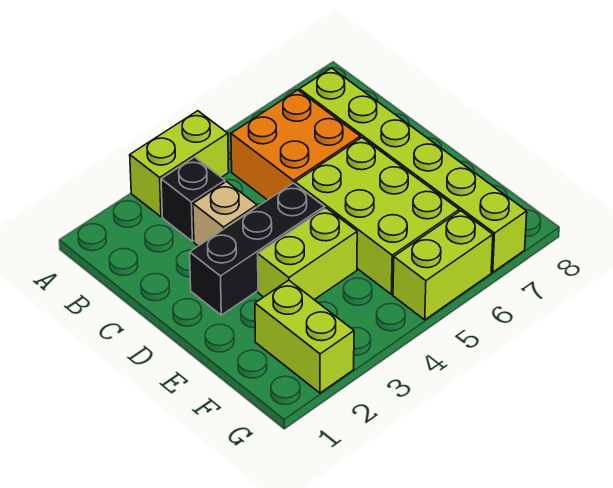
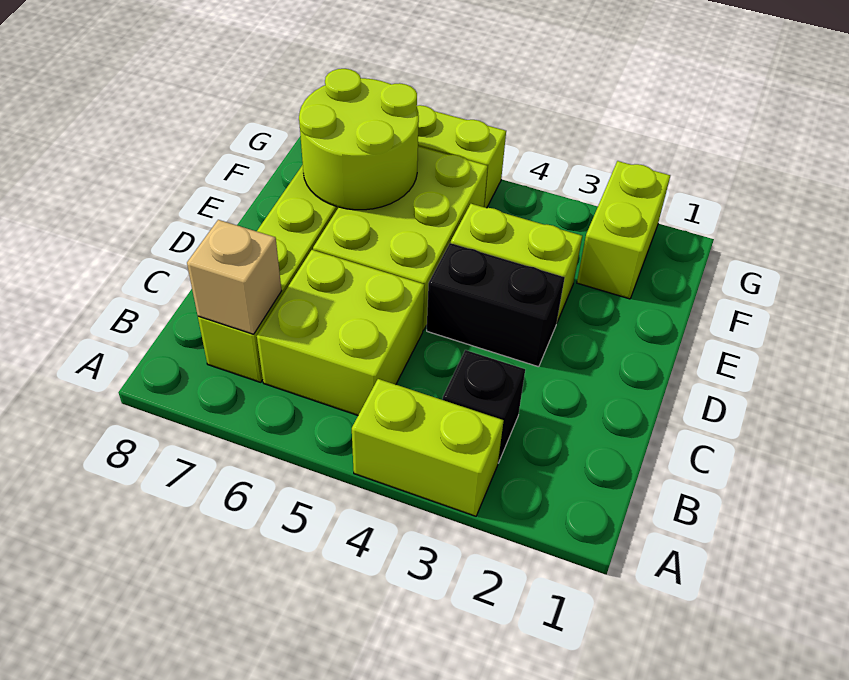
orange 2x2 brick [231,90,360,200] -> lime 2x2 brick [257,250,424,415]
tan 1x1 brick [193,182,257,246] -> tan 1x1 brick moved to [187,220,282,334]
black 1x3 brick [190,183,324,315] -> black 1x2 brick [427,243,565,367]
none -> lime 2x2 round brick [299,69,419,210]

